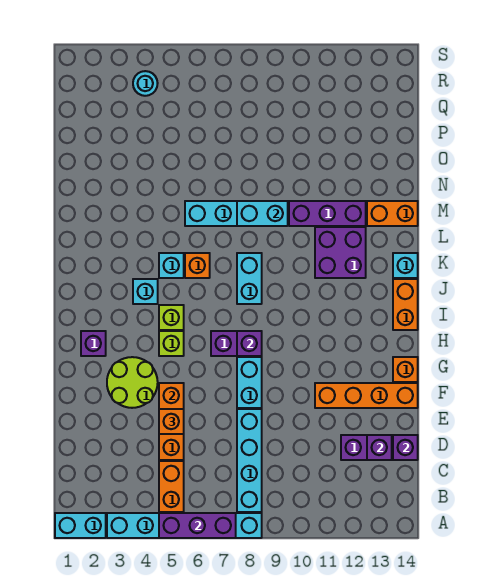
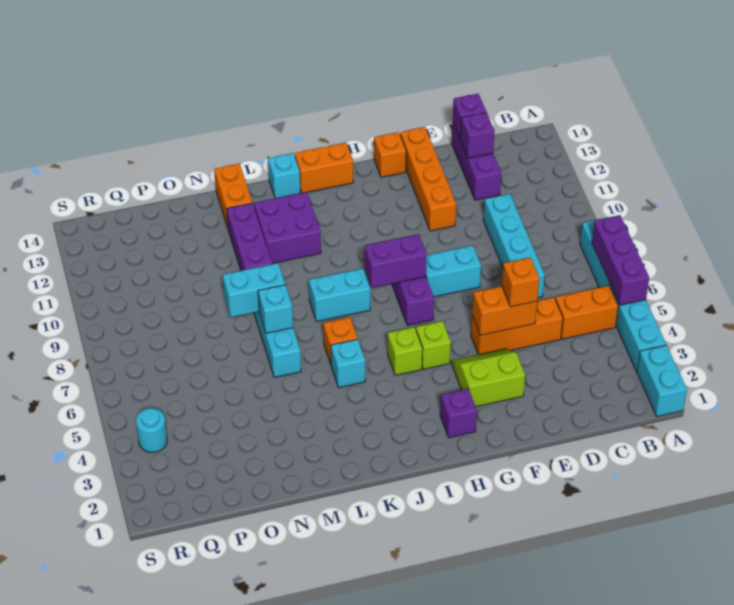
cyan 1x4 brick [237,409,262,512] -> cyan 1x4 brick turned to [483,194,545,298]
lime 2x2 round brick [107,357,158,408] -> lime 2x2 slope [452,349,525,407]
purple 1x1 brick [237,331,262,356] -> purple 1x2 brick [365,234,427,288]
cyan 1x1 brick [133,279,158,304] -> cyan 1x1 brick moved to [258,285,293,333]
cyan 1x2 brick [237,201,288,226] -> cyan 1x2 brick turned to [223,263,285,317]

